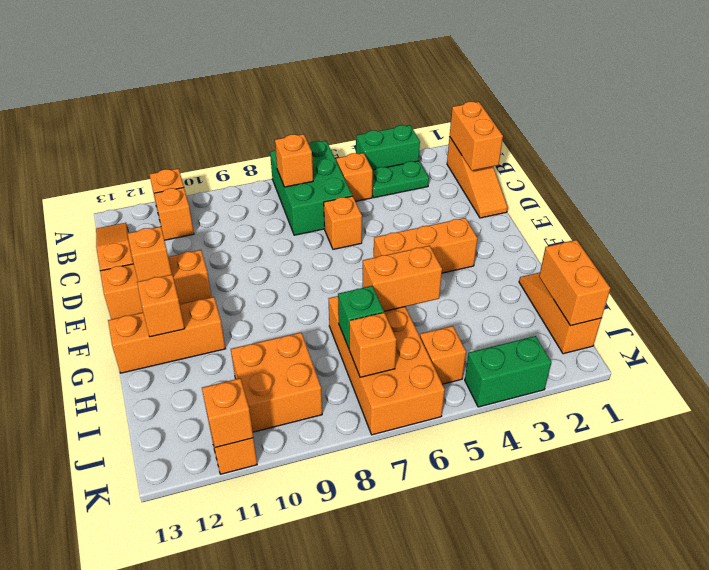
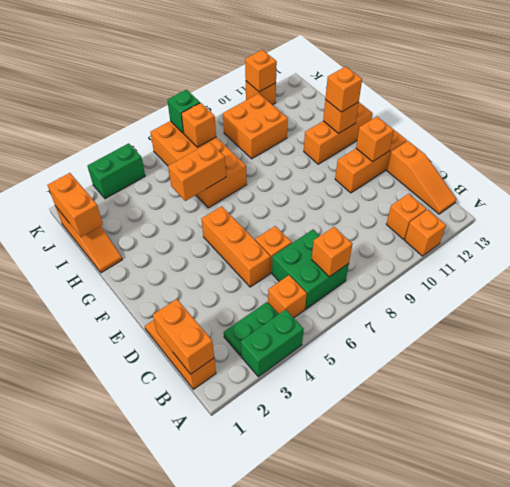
green 2x3 brick [270,141,352,235] -> green 2x2 brick [272,229,349,309]
orange 1x3 brick [374,218,478,273] -> orange 1x3 brick turned to [201,206,271,287]
green 1x1 brick [338,286,384,348] -> green 1x1 brick moved to [167,90,200,133]
orange 1x1 brick [420,326,466,384] -> orange 1x1 brick moved to [325,66,362,112]

